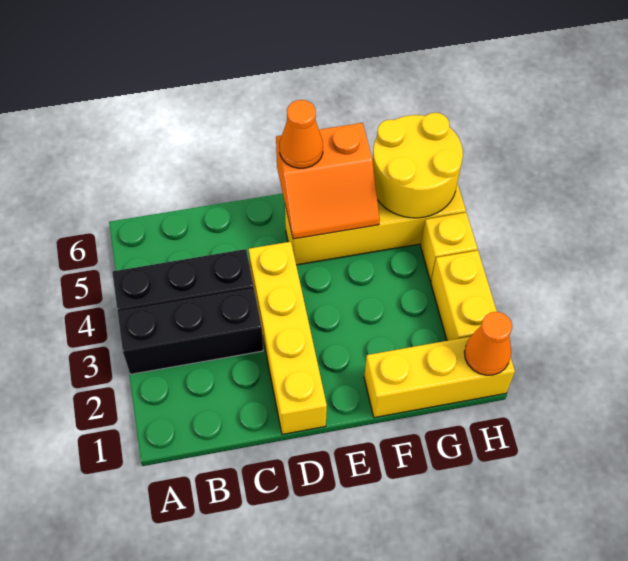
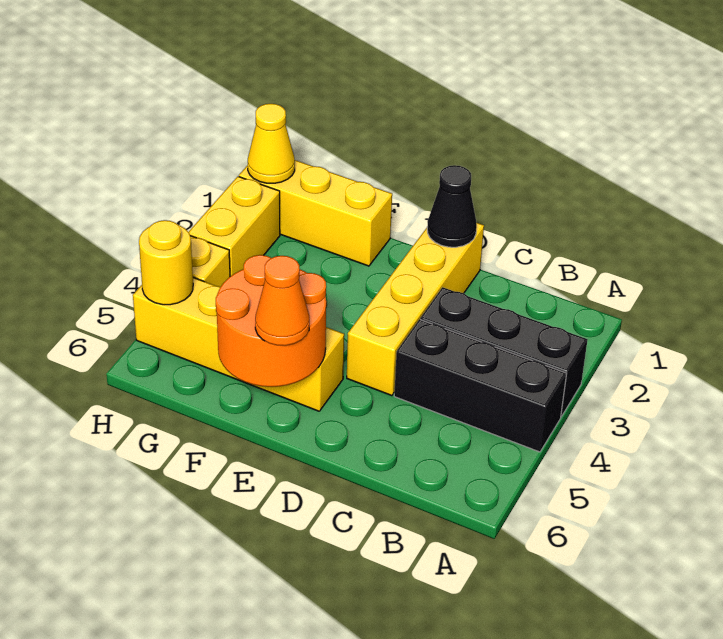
none -> black 1x1 cone [427,165,477,247]
orange 2x2 slope [276,123,380,239] -> orange 2x2 round brick [216,255,326,387]
yellow 2x2 round brick [372,113,463,218] -> yellow 1x1 round brick [139,220,193,305]
orange 1x1 cone [464,312,512,375] -> yellow 1x1 cone [248,104,295,183]

